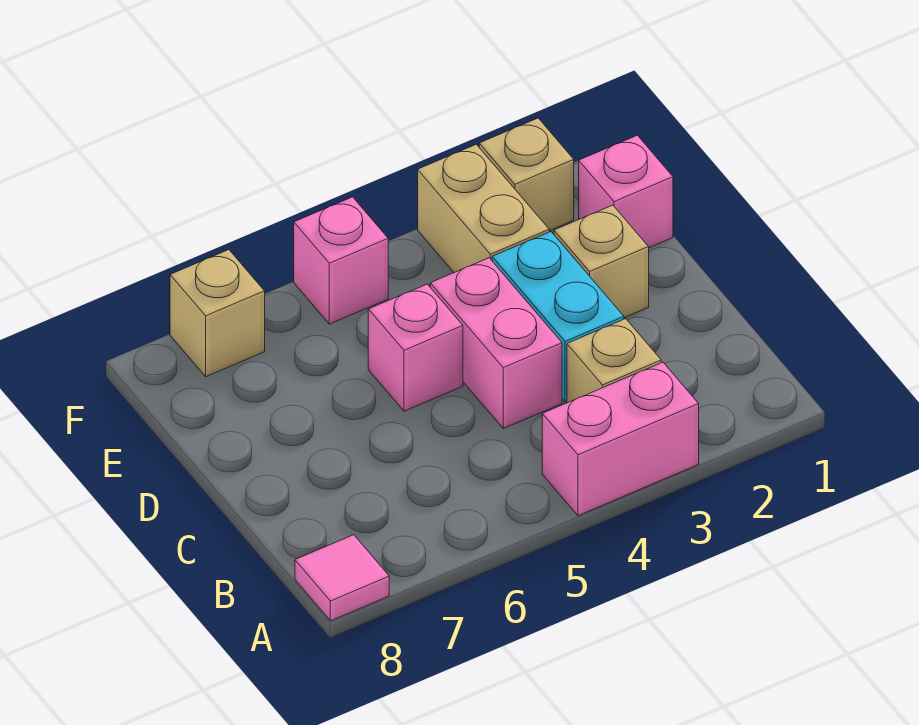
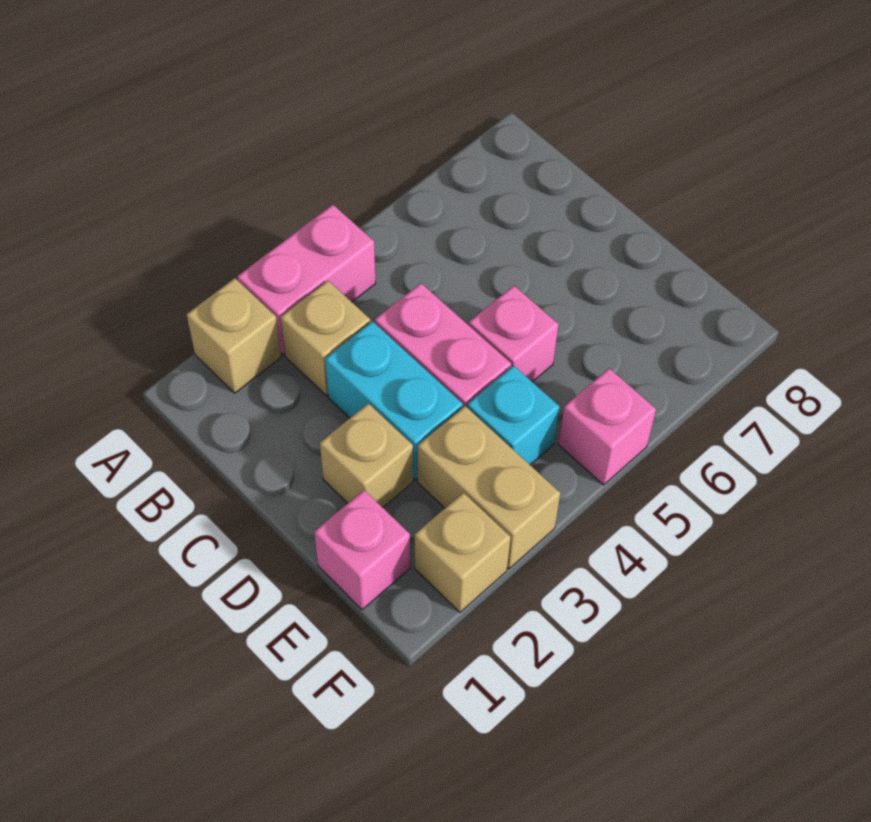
pink 1x1 tile [295,535,389,621] -> none
none -> cyan 1x1 brick [467,366,559,465]
tan 1x1 brick [170,250,265,377] -> tan 1x1 brick moved to [187,278,281,393]

